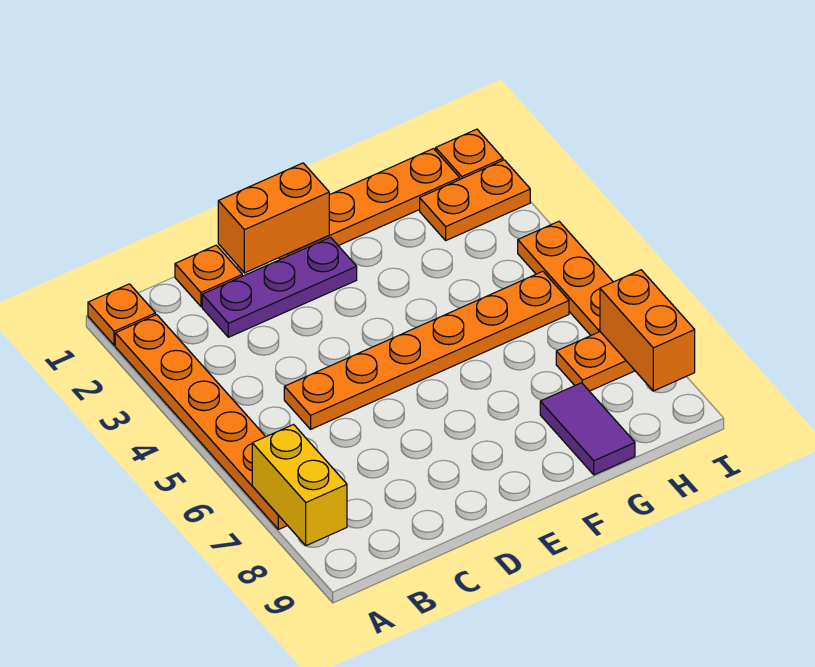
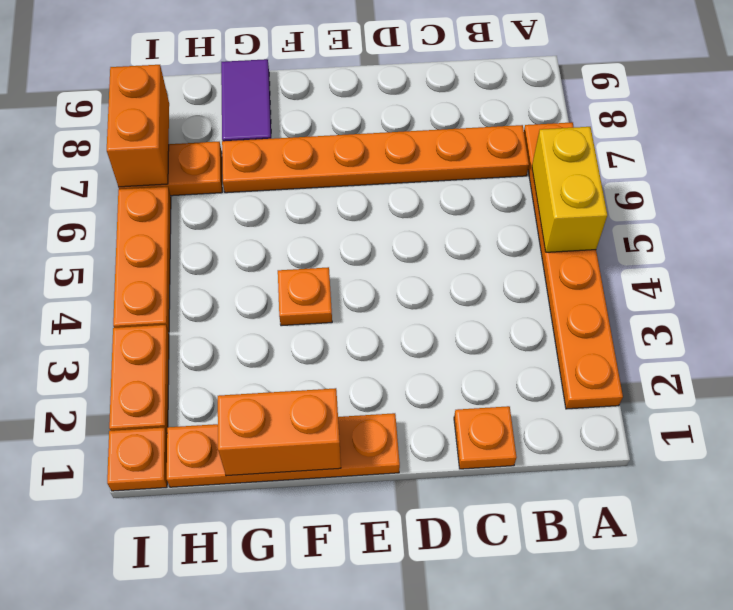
orange 1x1 plate [88,284,156,345] -> orange 1x1 plate moved to [278,267,332,326]
yellow 1x2 brick [252,425,347,546] -> yellow 1x2 brick moved to [532,127,607,252]
purple 1x3 plate [202,237,357,337] -> none
orange 1x6 plate [284,271,569,429] -> orange 1x6 plate moved to [222,125,529,193]
orange 1x2 brick [218,163,329,273] -> orange 1x2 brick moved to [218,388,341,476]
orange 1x2 plate [420,160,530,240] -> orange 1x2 plate turned to [109,325,169,433]

